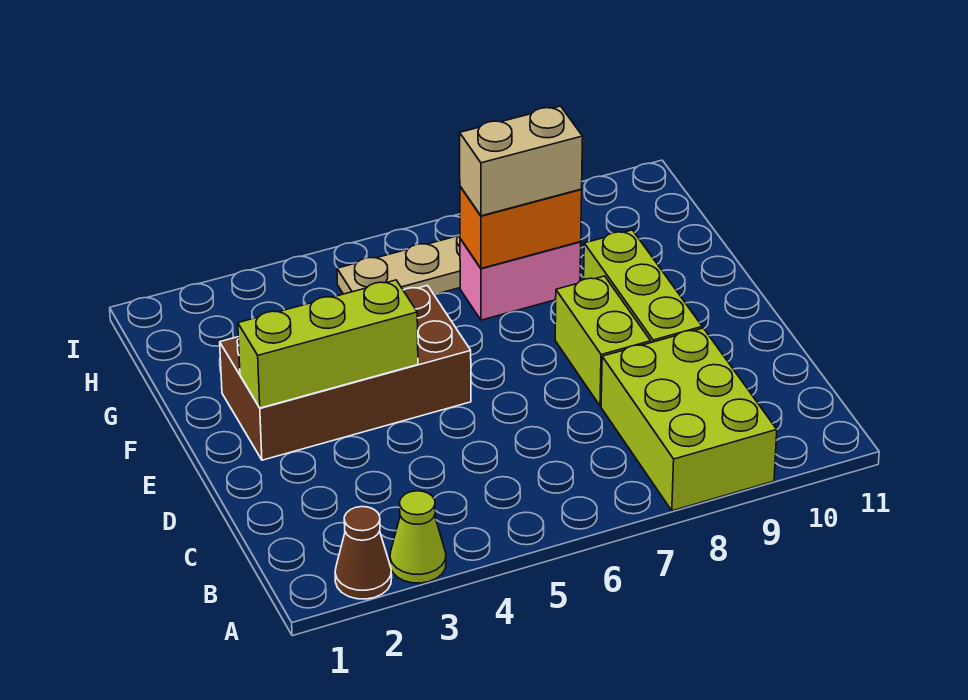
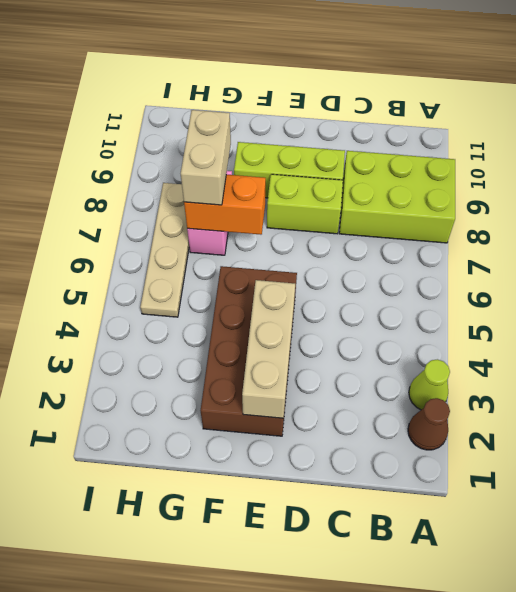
lime 1x3 brick [238,280,418,408] -> tan 1x3 brick [242,280,295,418]
orange 1x2 brick [460,186,582,268] -> orange 1x2 brick turned to [184,174,266,235]

